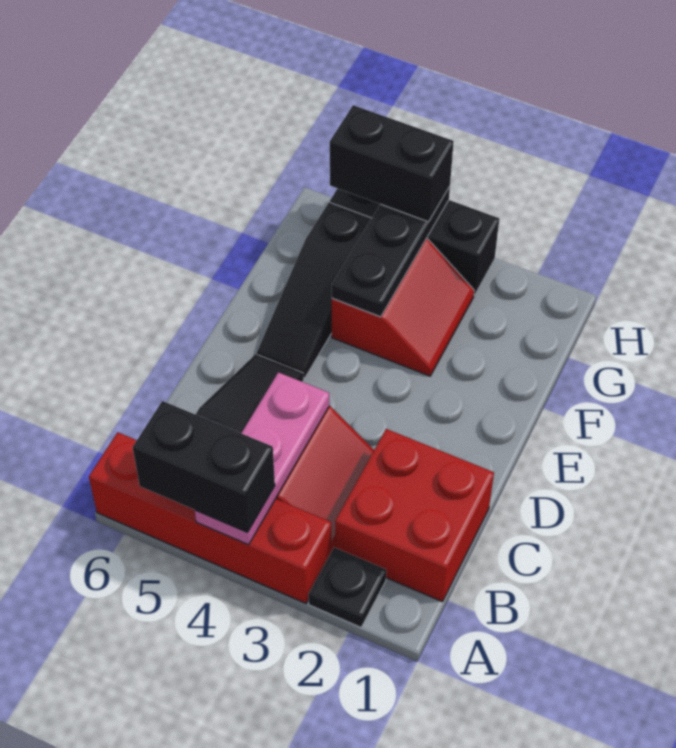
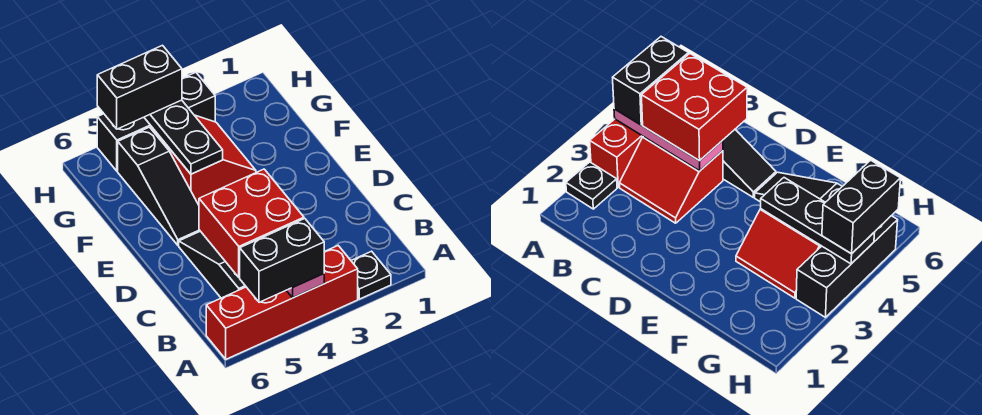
red 2x2 brick [335,429,494,602] -> red 2x2 brick moved to [199,169,304,277]

